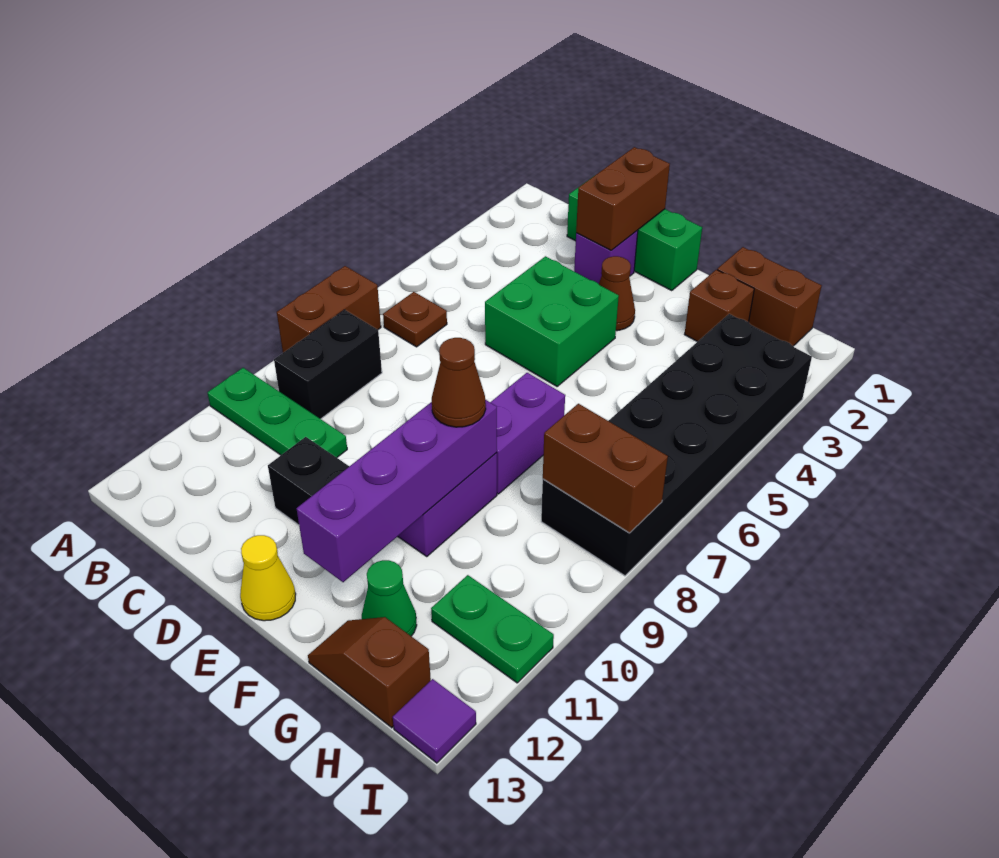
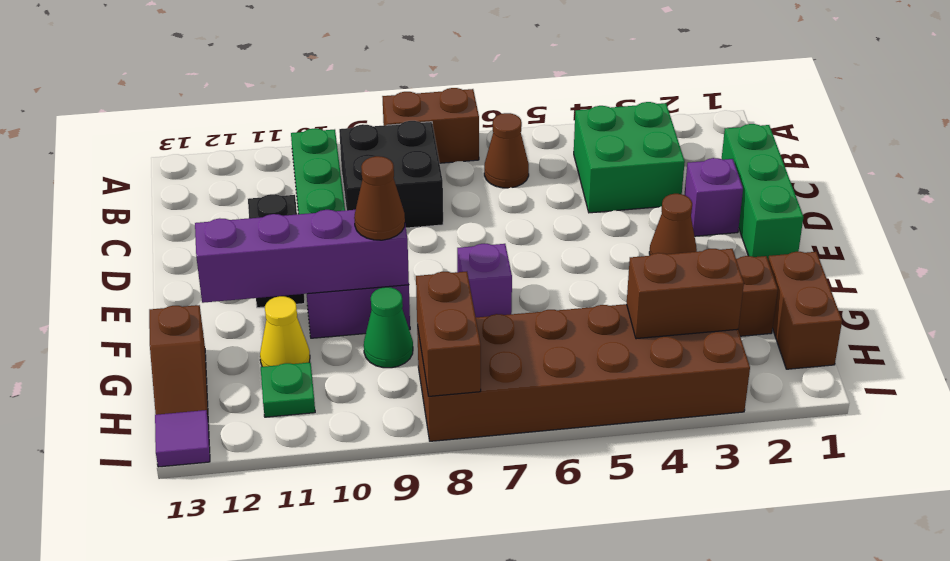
brown 1x1 plate [383,292,447,347] -> brown 1x1 cone [484,113,529,188]
black 1x2 brick [274,310,382,419] -> black 2x2 brick [339,121,443,228]
brown 1x2 brick [576,147,670,251] -> brown 1x2 brick moved to [627,249,744,339]
green 2x2 brick [485,256,619,386] -> green 2x2 brick moved to [574,102,685,213]
yellow 1x1 cone [240,535,296,621] -> yellow 1x1 cone moved to [260,296,310,367]
purple 1x2 brick [490,373,565,494] -> purple 1x1 brick [457,244,512,317]
green 1x1 cone [362,560,417,636] -> green 1x1 cone moved to [364,287,413,368]
brown 1x2 slope [308,617,431,728] -> brown 1x2 slope turned to [149,305,208,416]
black 2x6 brick [541,314,812,576] -> brown 2x6 brick [417,304,750,441]
green 1x2 plate [431,575,554,683] -> green 1x1 plate [261,363,315,417]

